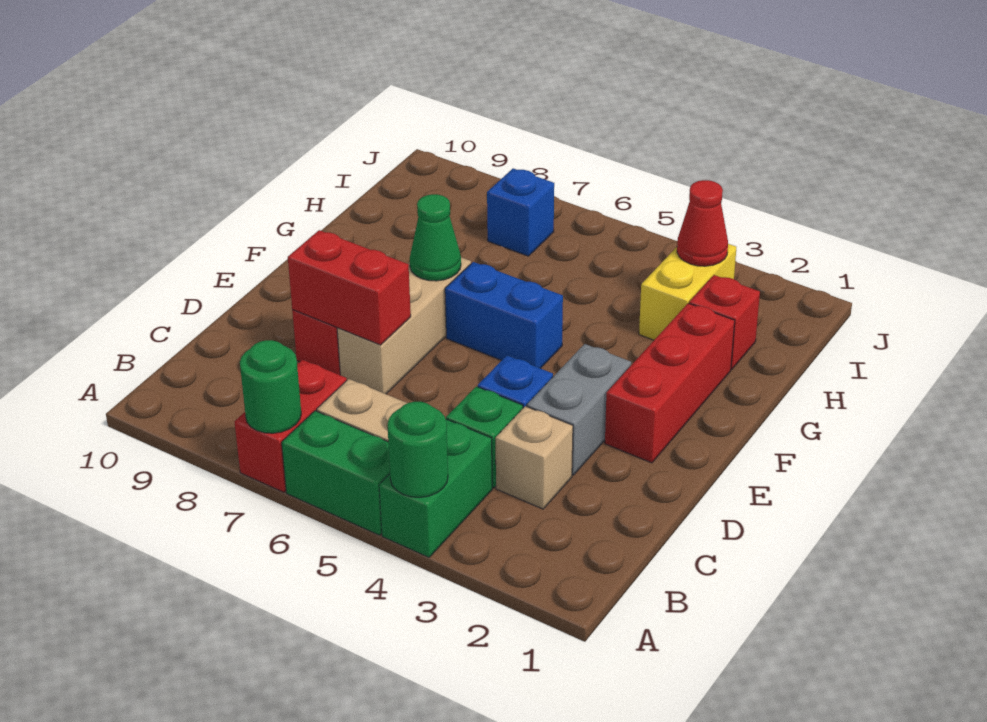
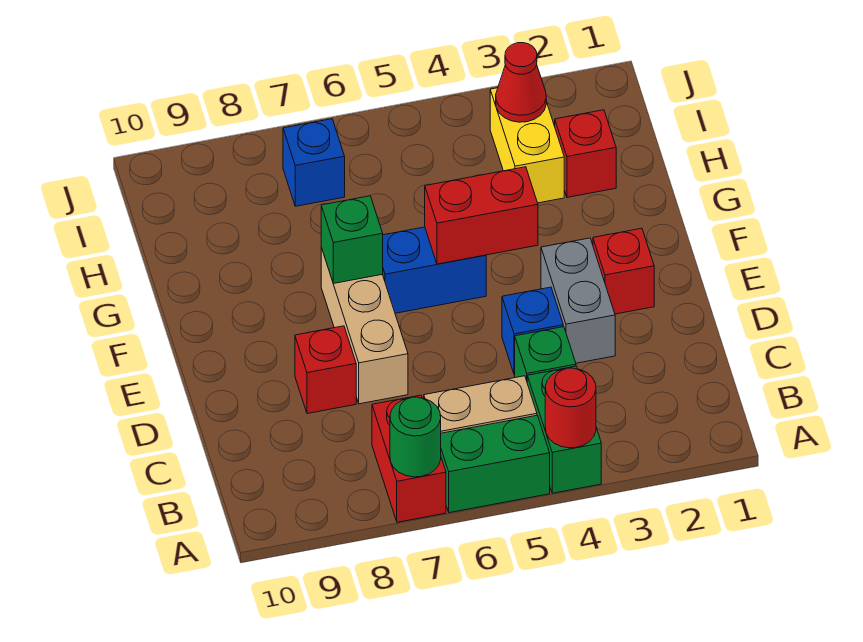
green 1x1 round brick [388,402,448,497] -> red 1x1 round brick [545,368,596,448]
tan 1x1 brick [496,406,573,509] -> none
red 1x2 brick [288,230,411,345] -> red 1x2 brick moved to [425,167,538,264]
red 1x3 brick [605,303,735,463] -> red 1x1 brick [593,228,654,314]
green 1x1 cone [410,194,461,281] -> green 1x1 brick [321,196,383,283]

